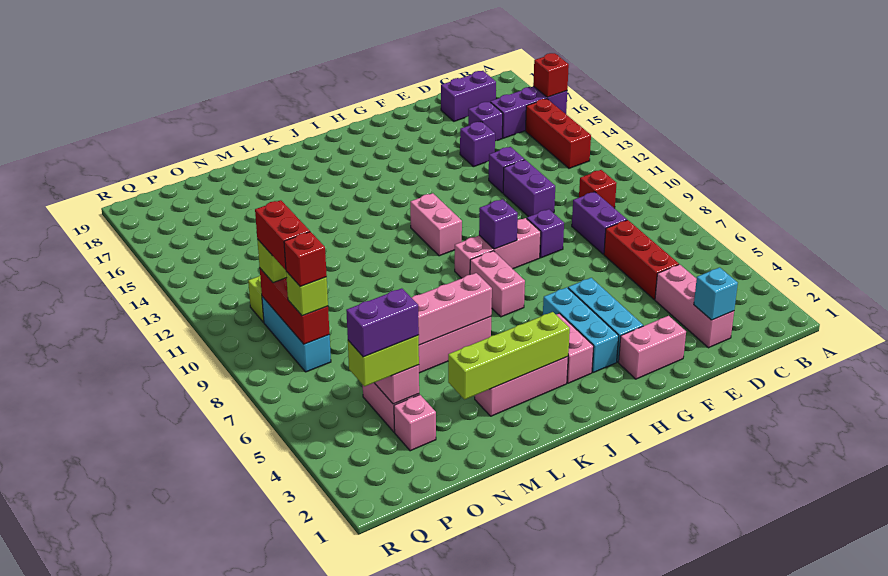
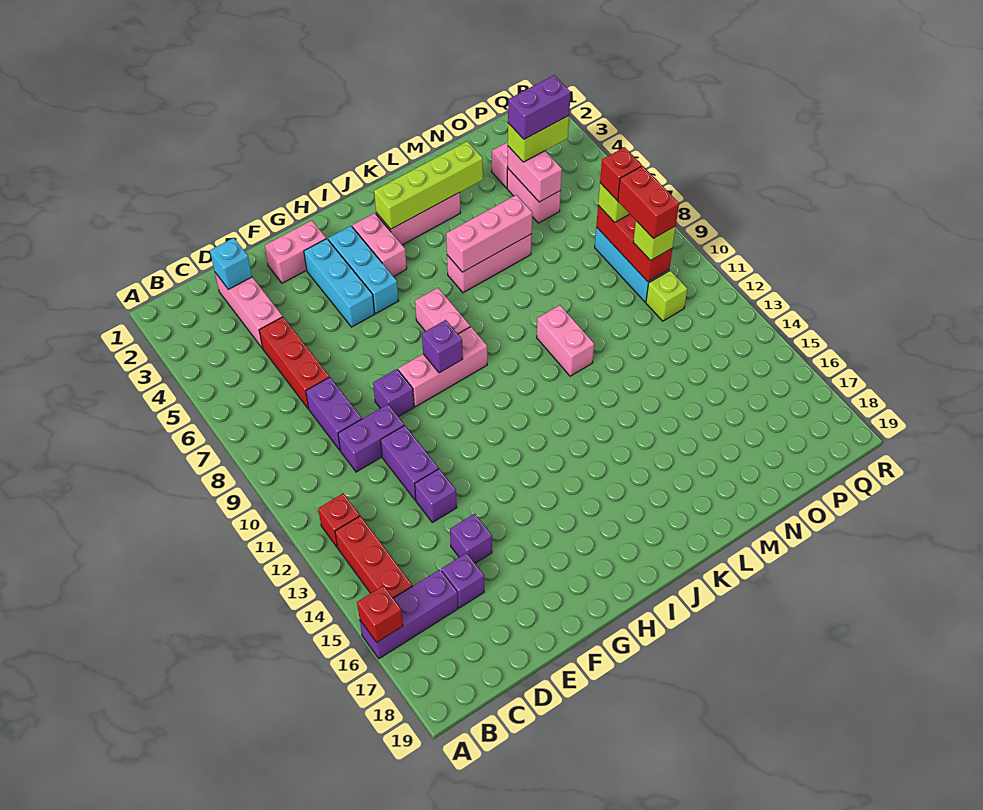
red 1x1 brick [579,170,617,208] -> red 1x1 brick moved to [318,493,360,547]
purple 1x2 brick [441,71,496,121] -> purple 1x2 brick moved to [338,404,404,472]
pink 1x2 brick [410,193,462,256] -> pink 1x2 brick moved to [537,305,594,376]

